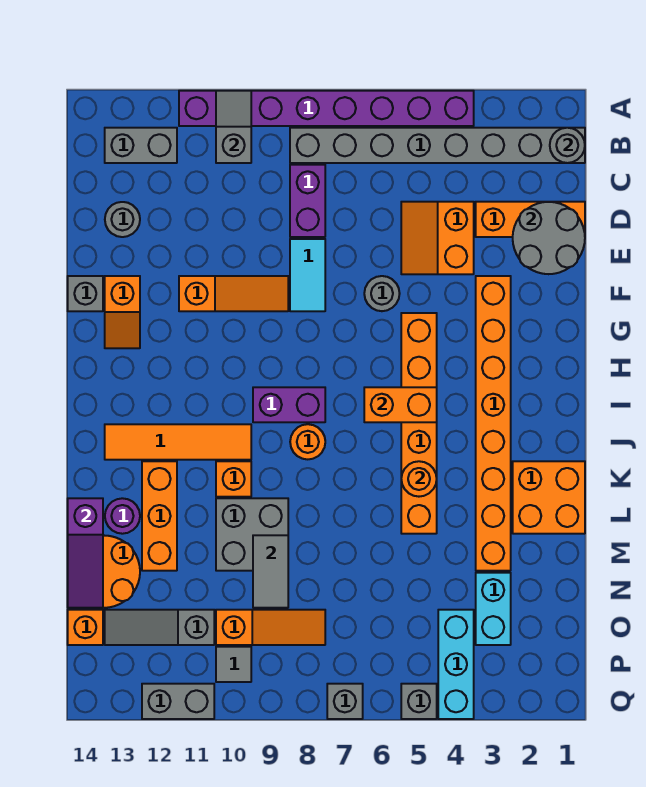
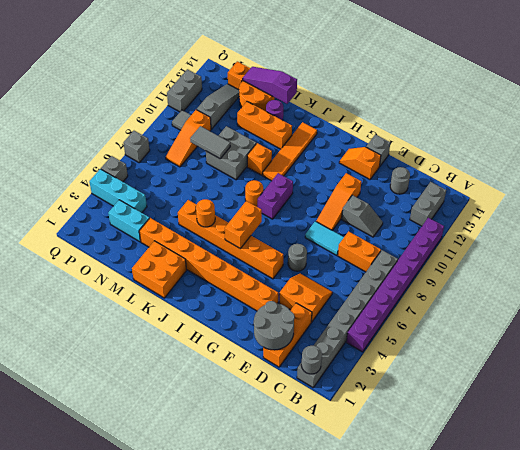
grey 1x2 slope [216,91,251,163] -> grey 1x2 slope moved to [342,195,383,237]
purple 1x2 brick [290,165,325,237] -> orange 1x2 brick [338,231,381,272]

